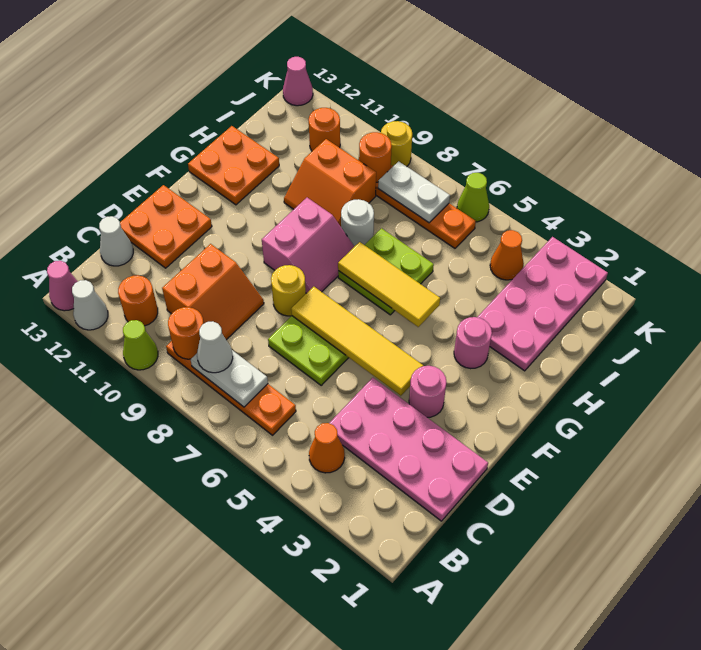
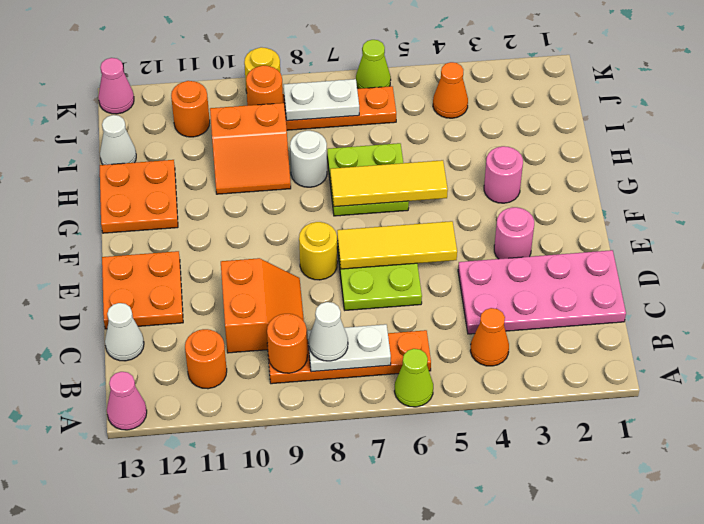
lime 1x1 cone [123,320,158,370] -> lime 1x1 cone moved to [394,349,433,407]
white 1x1 cone [72,280,108,330] -> white 1x1 cone moved to [100,115,136,165]
yellow 1x4 tile [291,287,423,396] -> yellow 1x3 tile [337,221,457,269]
pink 2x2 slope [262,198,354,293] -> none
pink 2x4 plate [477,237,608,371] -> none

